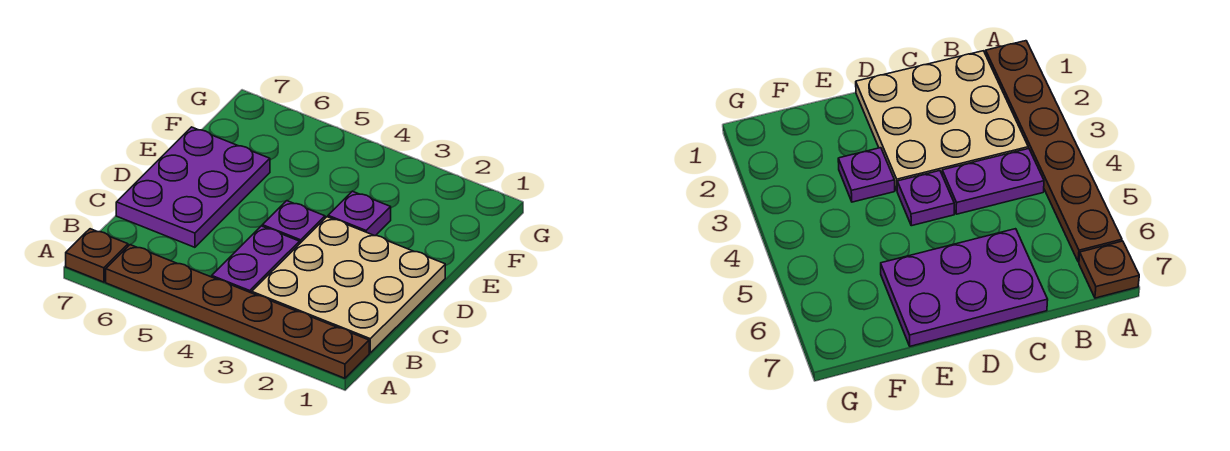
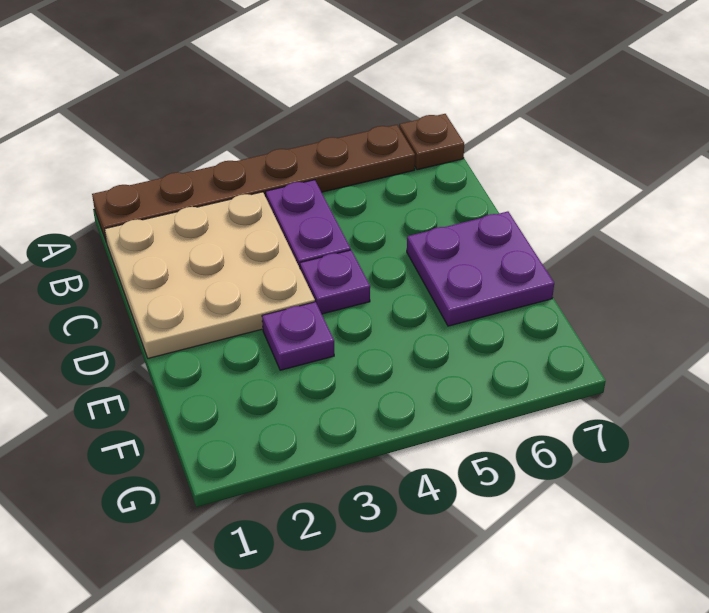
purple 2x3 plate [116,127,270,247] -> purple 2x2 plate [407,211,554,326]

